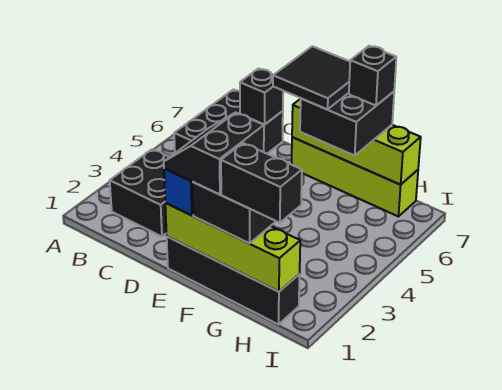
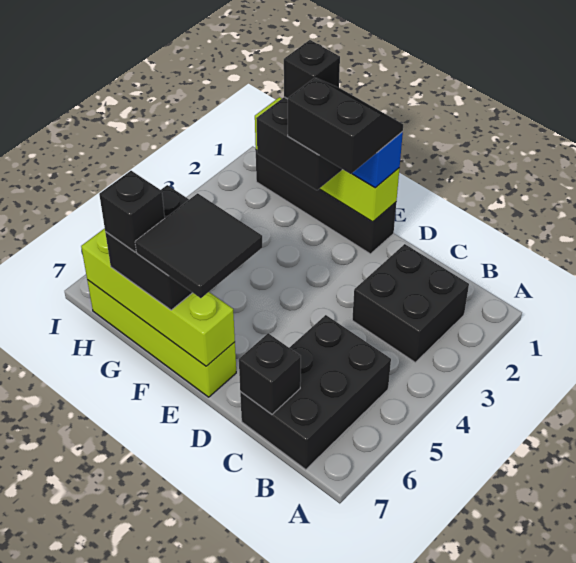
black 2x2 slope [164,113,264,195] -> black 2x2 slope turned to [288,78,403,174]
black 1x2 brick [221,143,302,223] -> black 1x1 brick [284,40,340,99]

